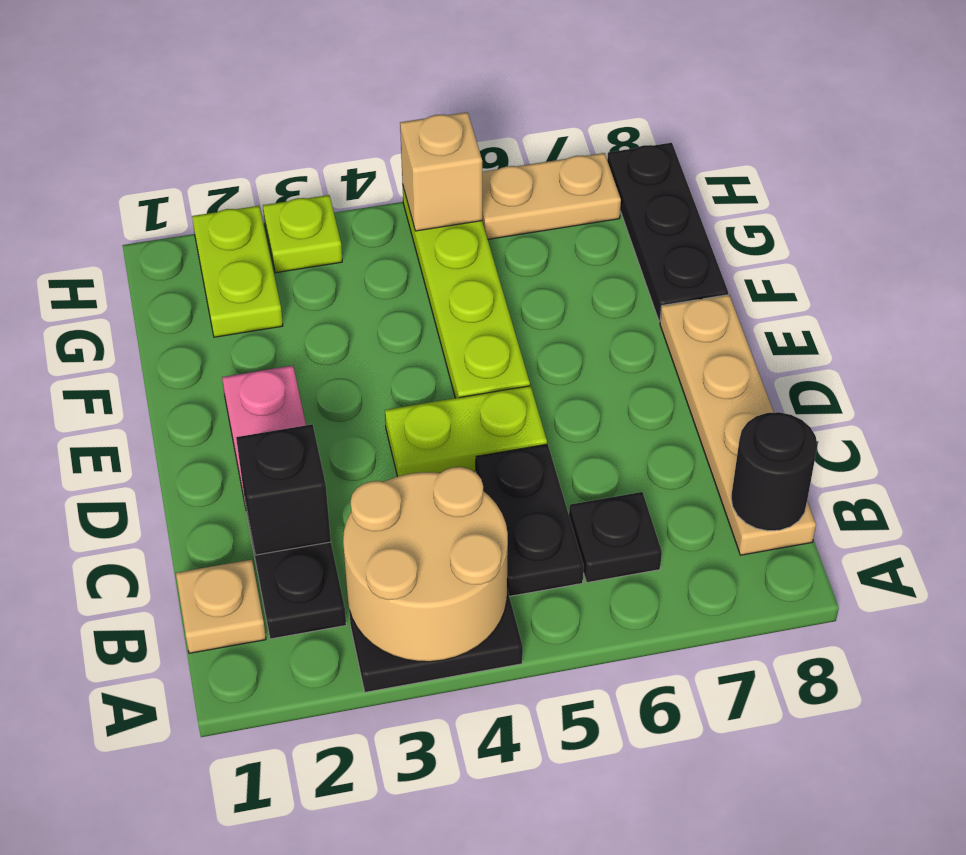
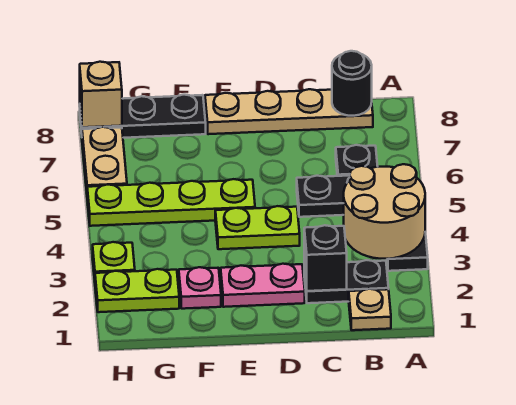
lime 1x2 plate [385,386,547,476] -> lime 1x2 plate turned to [215,206,300,249]
none -> pink 1x1 plate [179,267,221,309]
tan 1x1 brick [400,112,482,231] -> tan 1x1 brick moved to [80,62,122,127]

